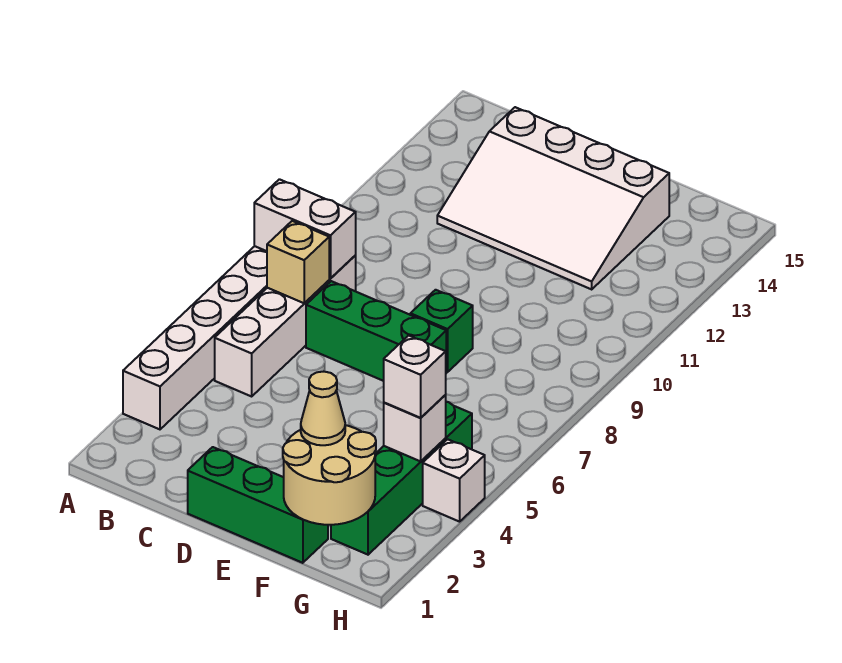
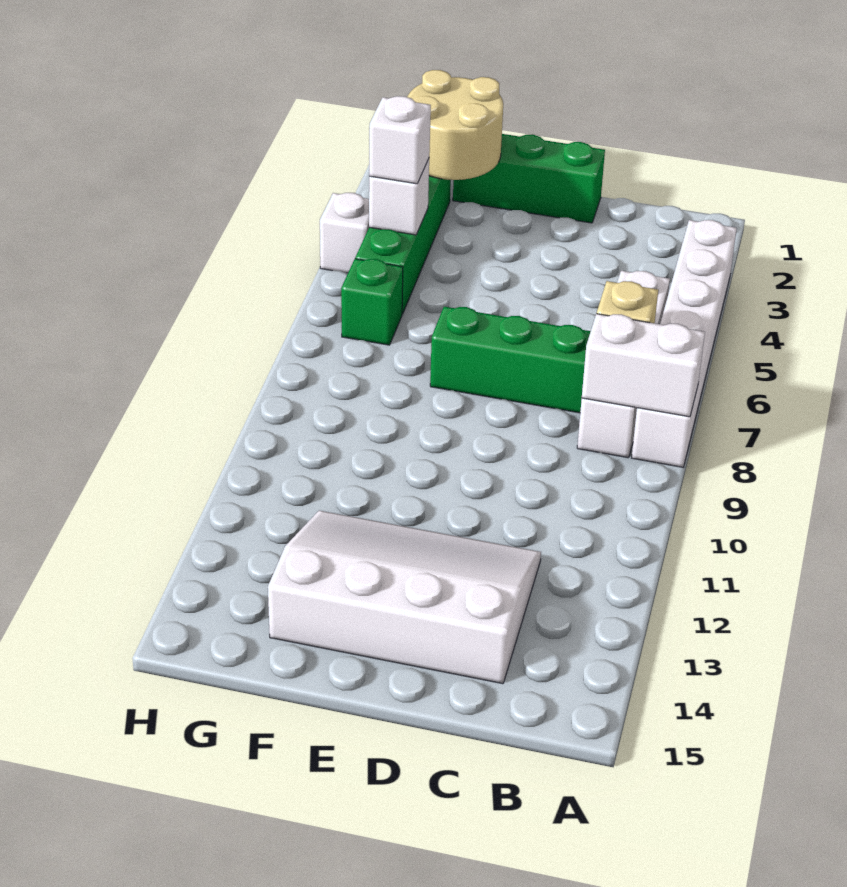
green 1x1 brick [410,290,473,372] -> green 1x1 brick moved to [341,259,403,345]
tan 1x1 cone [301,372,345,445] -> none

